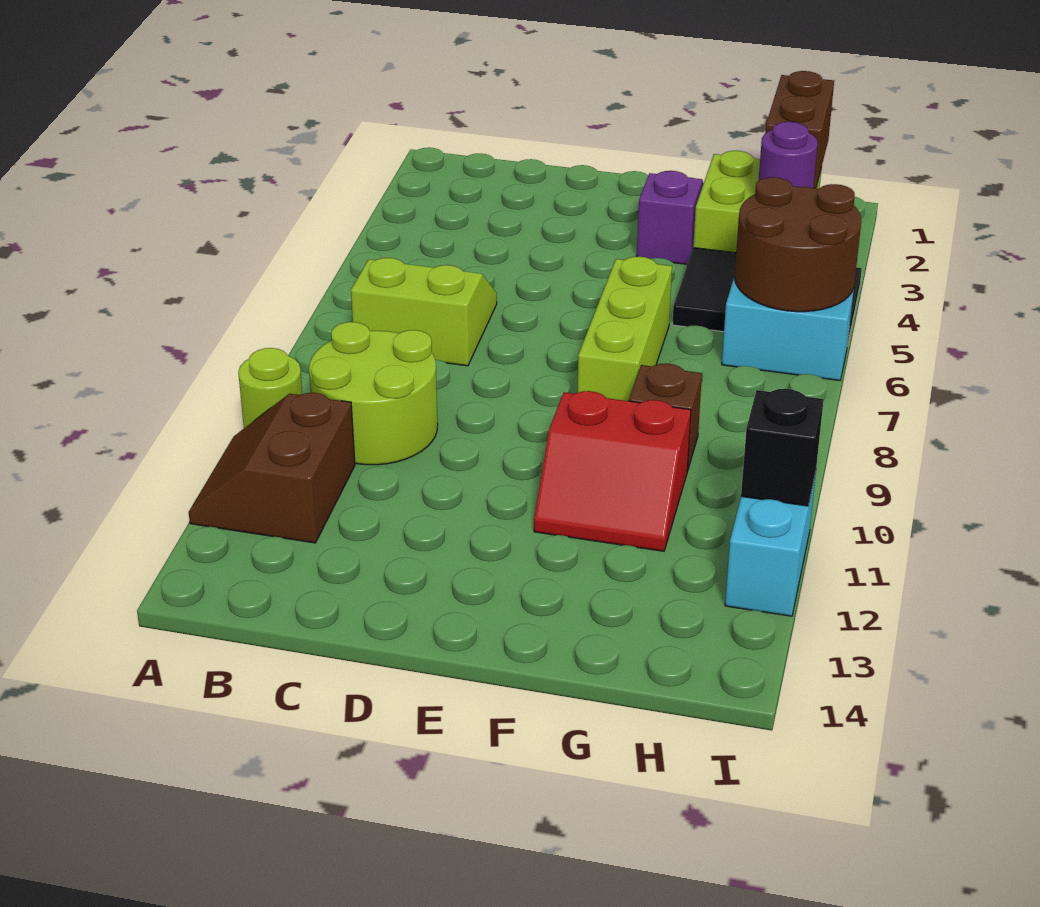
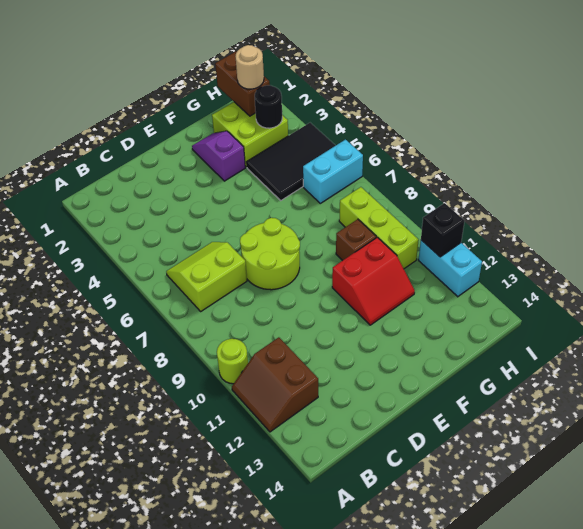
lime 2x2 round brick [309,322,438,465] -> lime 2x2 round brick moved to [240,218,300,290]
lime 1x3 brick [577,257,672,401] -> lime 1x3 brick moved to [339,187,419,269]
none -> tan 1x1 round brick [235,45,264,89]
purple 1x1 round brick [759,122,817,188] -> black 1x1 round brick [255,85,282,128]
brown 2x2 round brick [735,177,861,312] -> none

